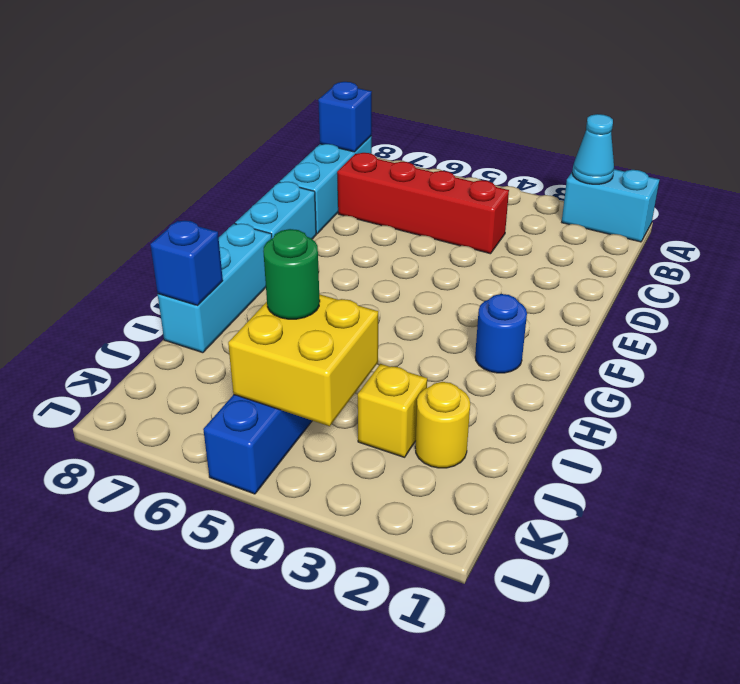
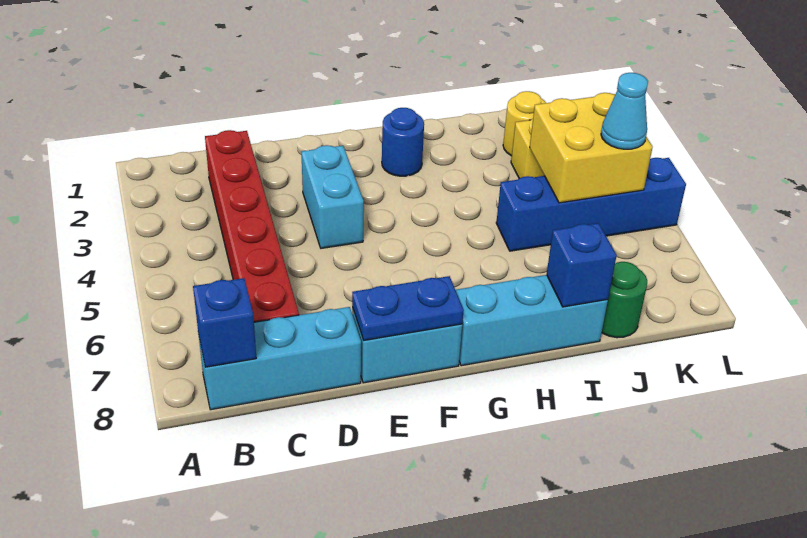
cyan 1x2 brick [562,169,660,242] -> cyan 1x2 brick moved to [301,145,364,248]
cyan 1x1 cone [572,114,614,184] -> cyan 1x1 cone moved to [601,73,648,149]
red 1x4 brick [337,153,509,254] -> red 1x6 brick [205,130,299,322]
none -> blue 1x2 plate [352,276,464,340]
green 1x1 round brick [263,229,320,319] -> green 1x1 round brick moved to [602,262,647,338]

